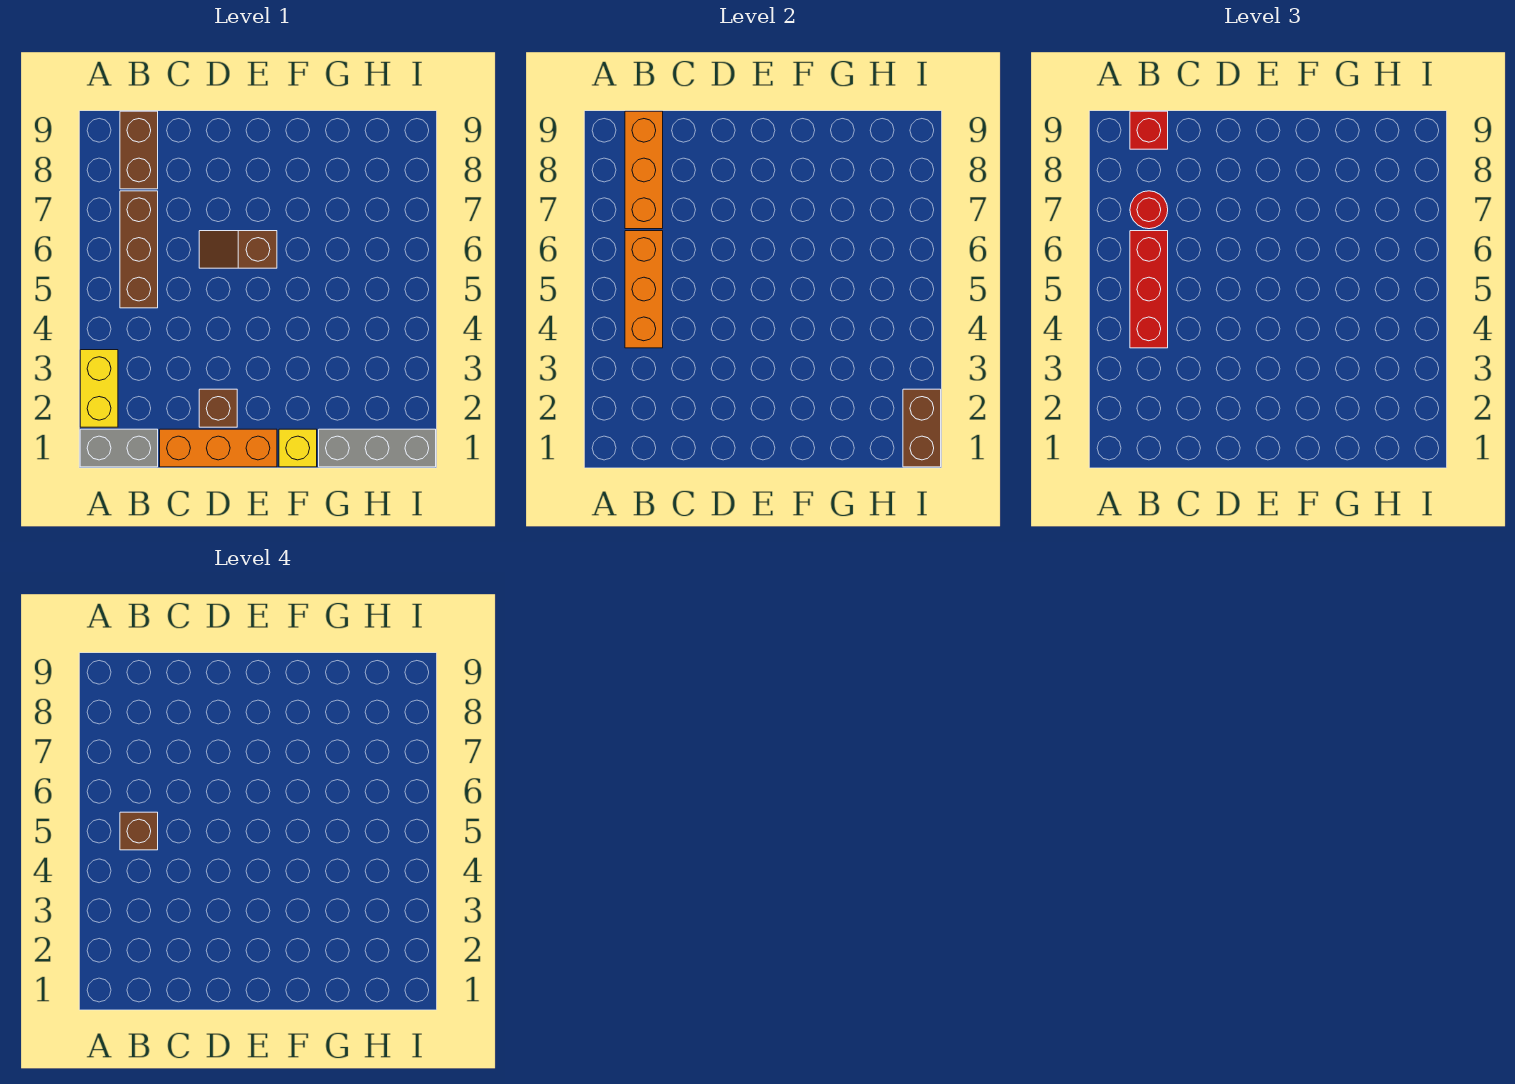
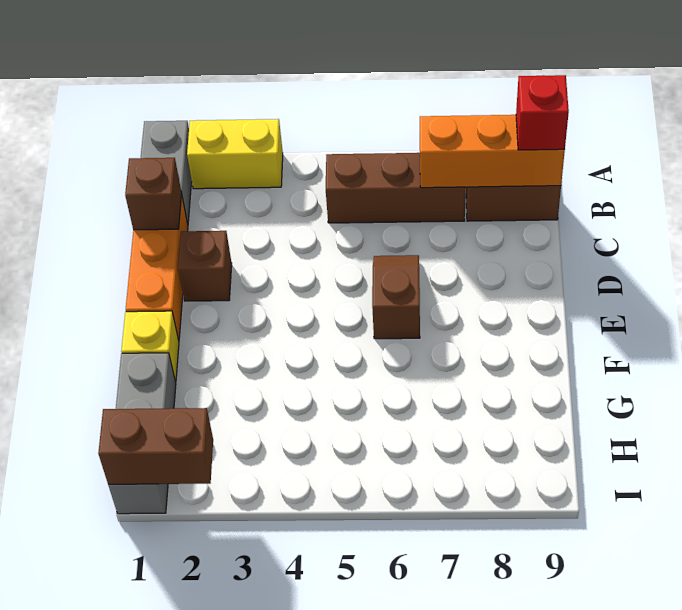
orange 1x3 brick [625,231,663,348] -> none
red 1x3 brick [1130,231,1168,348] -> none
brown 1x1 brick [120,812,158,850] -> brown 1x1 brick moved to [125,158,182,230]
red 1x1 round brick [1130,191,1168,229] -> none

